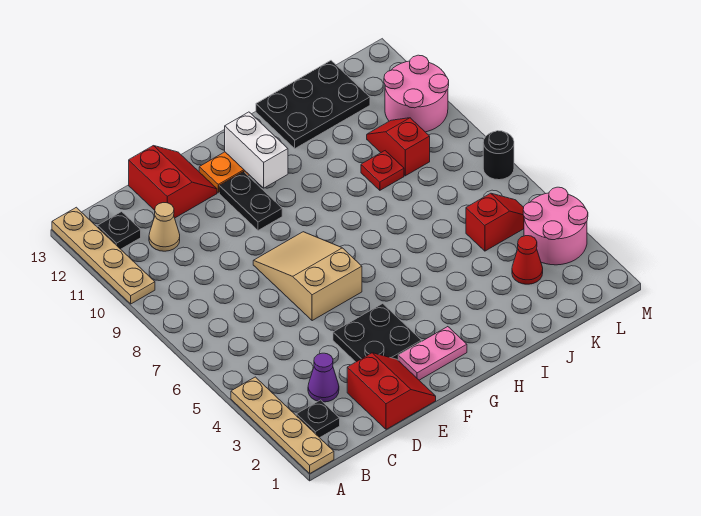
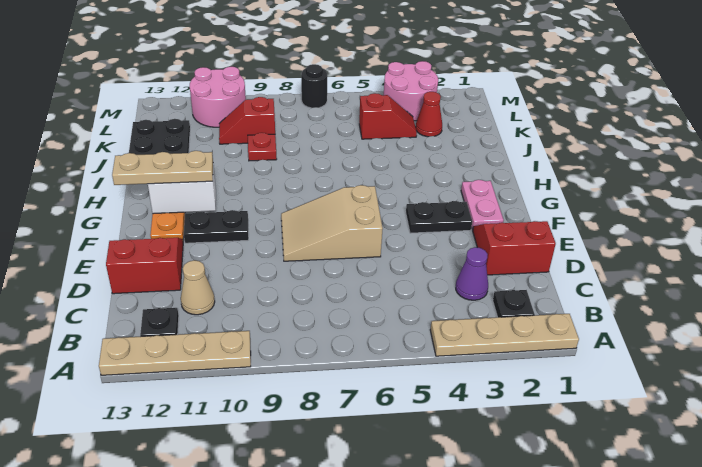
black 2x2 plate [333,303,422,362] -> black 1x2 plate [406,201,472,233]
none -> tan 1x3 plate [112,151,213,185]
red 1x2 slope [466,193,524,251] -> red 1x2 slope turned to [359,93,417,139]

